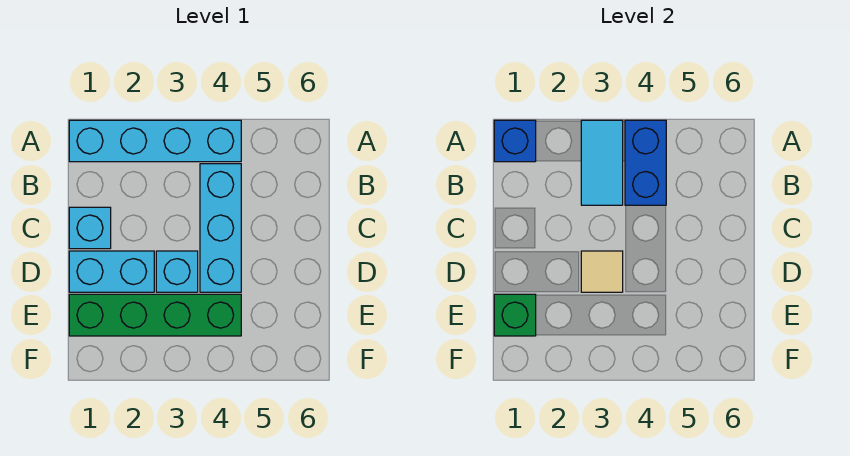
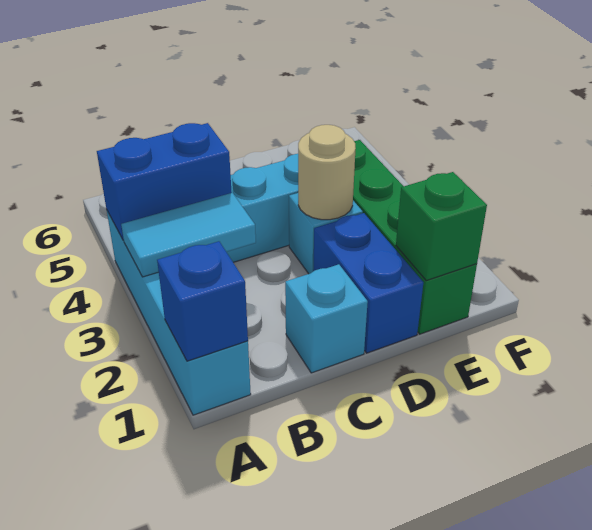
cyan 1x2 brick [69,251,154,292] -> blue 1x2 brick [313,213,423,353]
tan 1x1 tile [581,251,623,292] -> tan 1x1 round brick [298,125,356,220]

